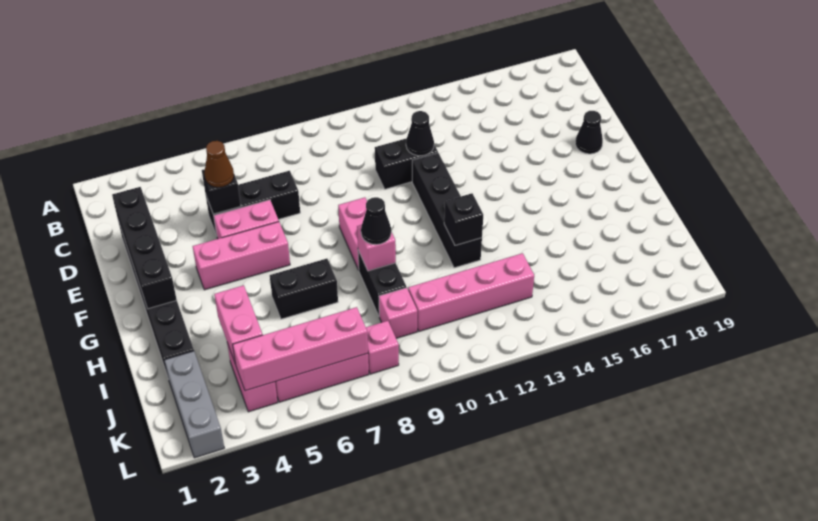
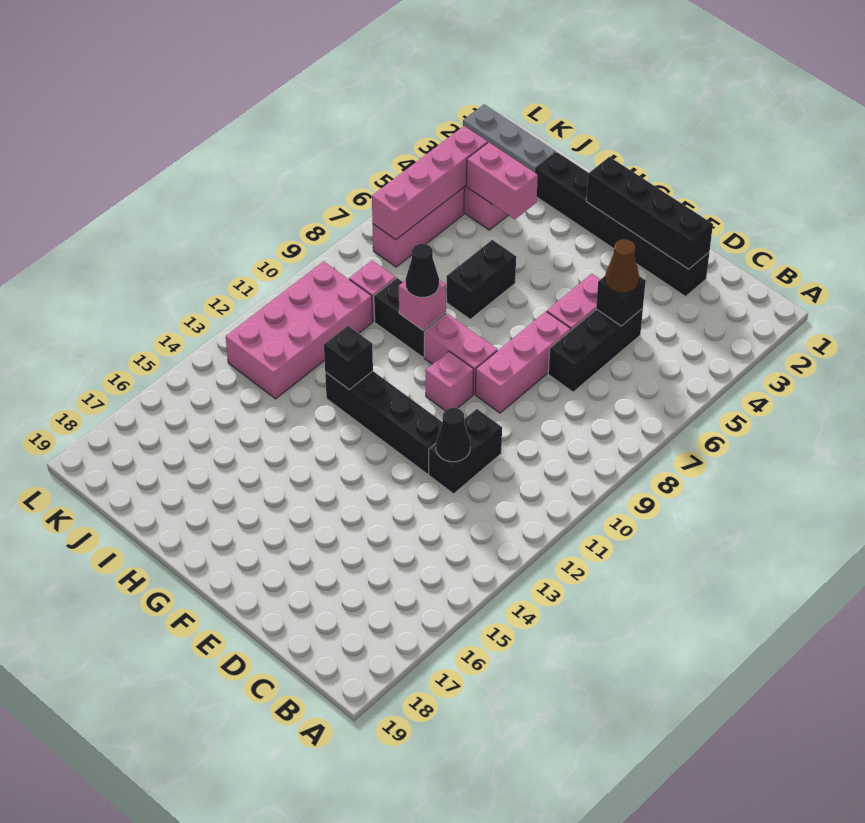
black 1x1 cone [575,111,603,154] -> none
pink 1x3 brick [193,222,290,290] -> pink 1x3 brick moved to [475,311,571,413]
pink 1x4 brick [408,253,534,331] -> pink 2x4 brick [226,261,372,399]
pink 1x1 brick [366,321,399,374] -> pink 1x1 brick moved to [426,351,474,410]

